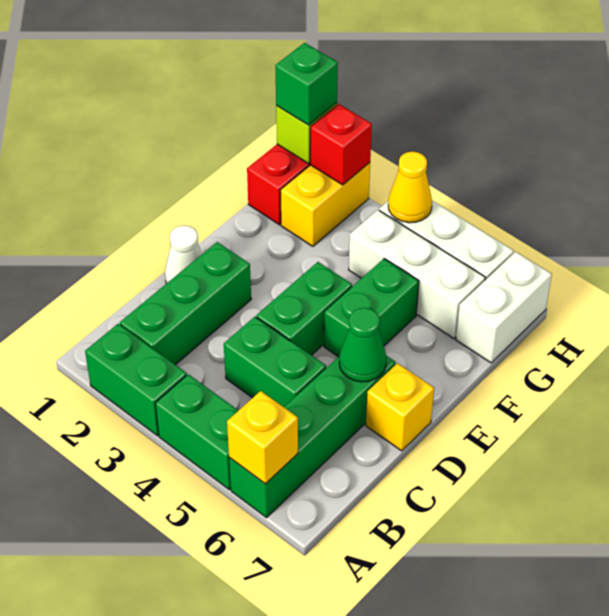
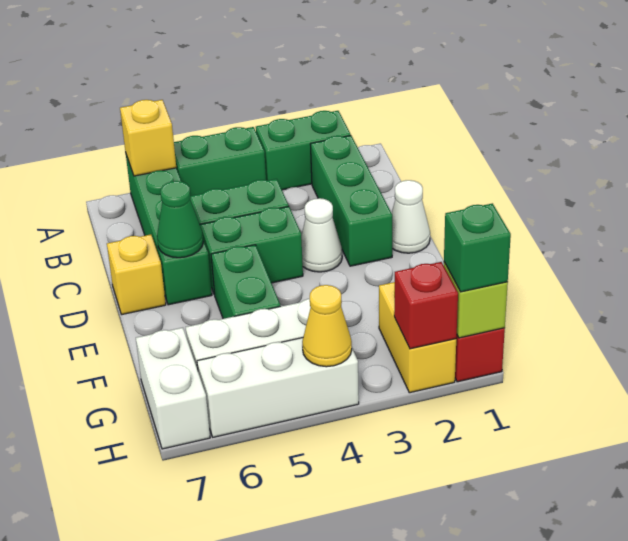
none -> white 1x1 cone [301,198,342,272]
green 1x2 brick [256,262,352,355] -> green 1x2 brick turned to [200,206,303,295]

